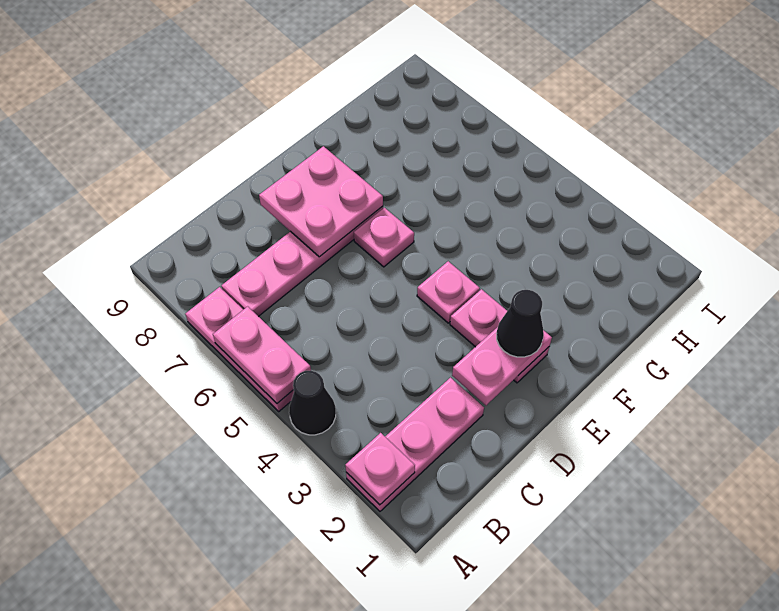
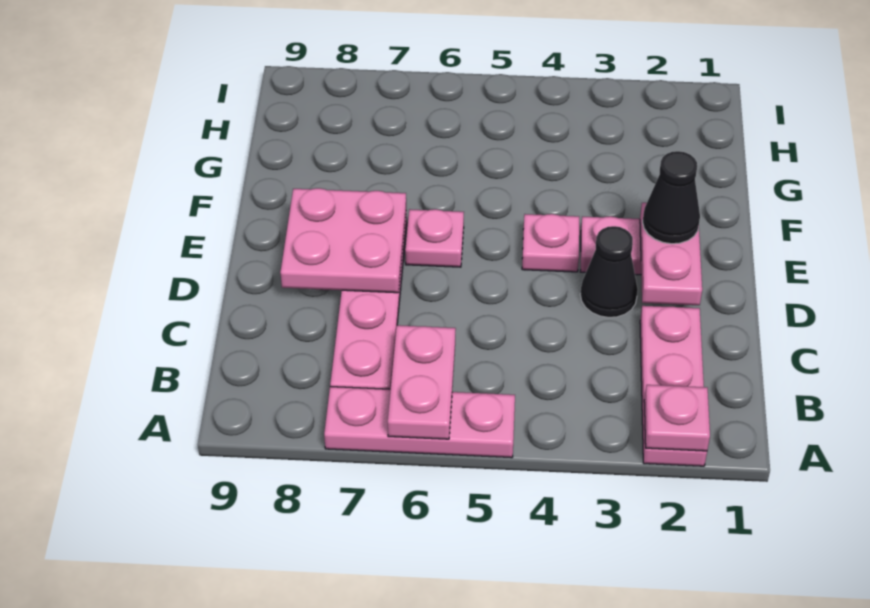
black 1x1 cone [289,371,336,435] -> black 1x1 cone moved to [580,226,638,317]
pink 1x2 plate [213,306,311,403] -> pink 1x2 plate turned to [388,325,456,439]

